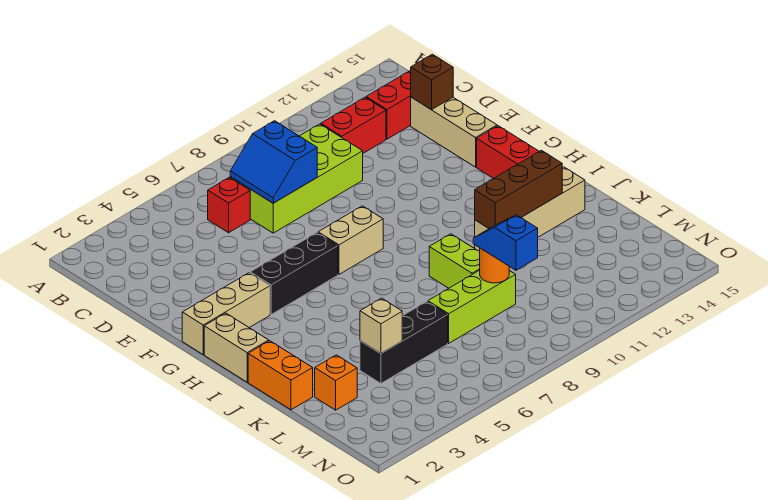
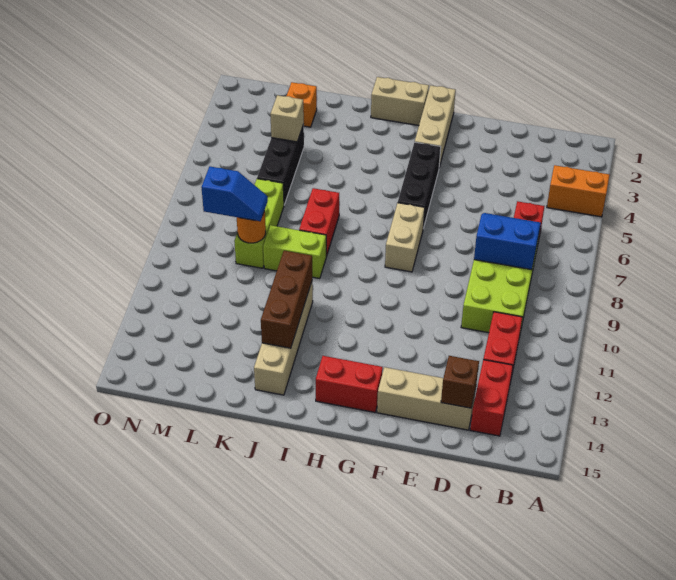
orange 1x2 brick [248,341,313,410] -> orange 1x2 brick moved to [547,165,610,217]
none -> red 1x2 brick [299,188,339,257]

